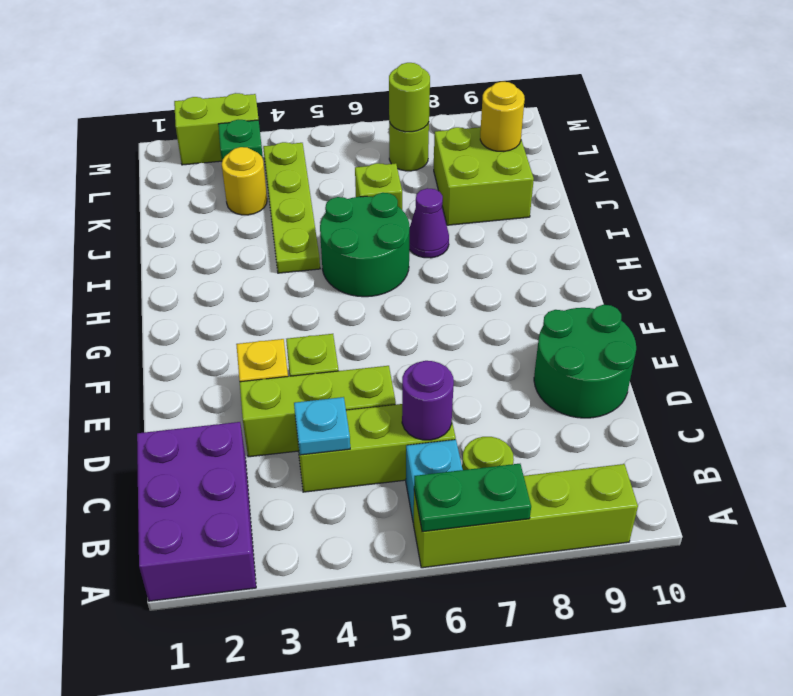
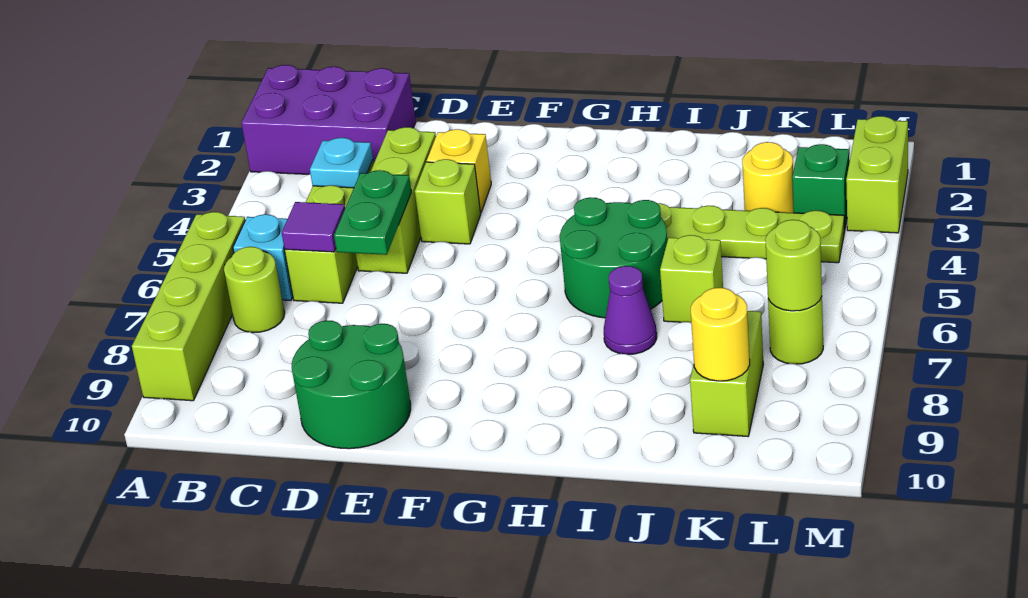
green 1x2 plate [414,464,531,532] -> green 1x2 plate moved to [334,170,411,255]
purple 1x1 round brick [402,361,454,440] -> purple 1x1 tile [282,202,345,252]
lime 2x2 brick [434,127,534,225] -> lime 1x2 brick [690,311,763,436]

